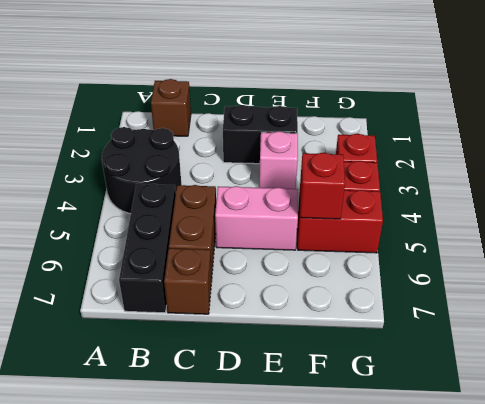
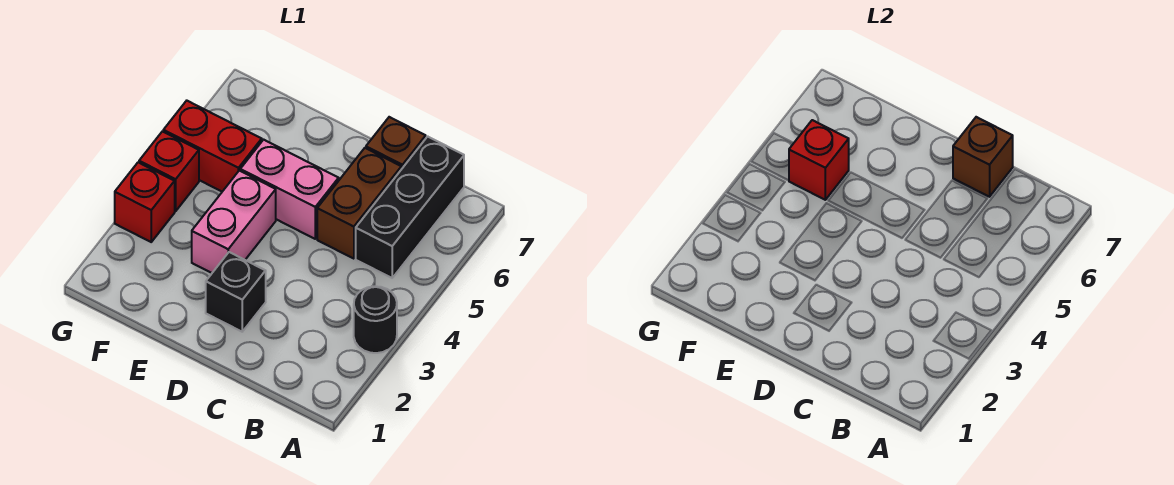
black 2x2 round brick [102,127,181,214] -> black 1x1 round brick [354,286,397,353]
brown 1x1 brick [151,79,191,136] -> brown 1x1 brick moved to [953,117,1013,197]
black 1x2 brick [223,105,298,164] -> black 1x1 brick [206,252,266,332]
pink 1x1 brick [259,131,298,189] -> pink 1x2 brick [192,171,276,273]

